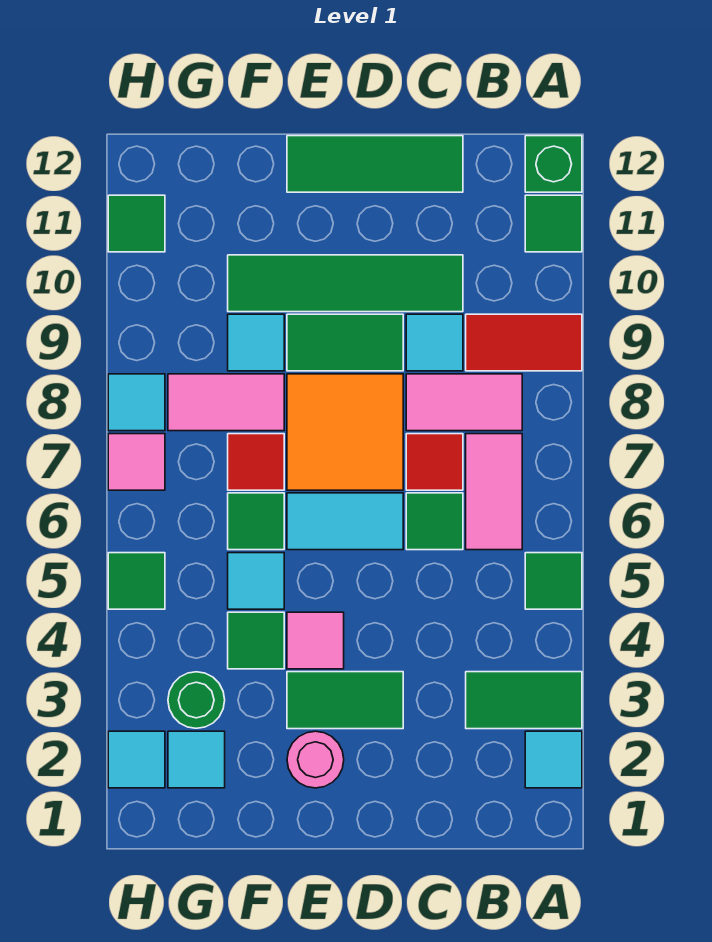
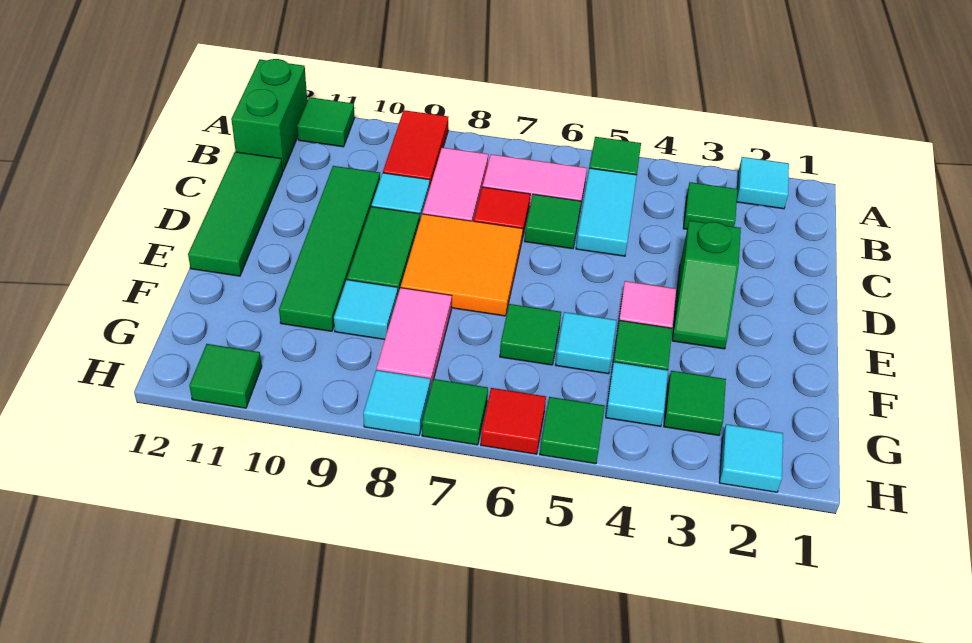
green 1x2 tile [466,672,582,729] -> green 1x1 tile [683,182,737,229]
green 1x1 brick [525,136,582,192] -> green 1x2 brick [231,59,307,171]
green 1x2 tile [287,672,403,729] -> green 1x2 slope [672,221,741,349]
cyan 1x2 tile [287,493,403,550] -> cyan 1x2 tile moved to [576,168,637,256]
pink 1x1 round brick [287,731,344,788] -> none
red 1x1 tile [228,434,284,490] -> red 1x1 tile moved to [481,388,546,454]
cyan 1x1 tile [168,731,225,788] -> cyan 1x1 tile moved to [606,362,668,426]
green 1x1 round brick [168,672,225,728] -> green 1x1 tile [664,371,726,435]
pink 1x1 tile [108,434,165,490] -> green 1x1 tile [422,379,488,445]

